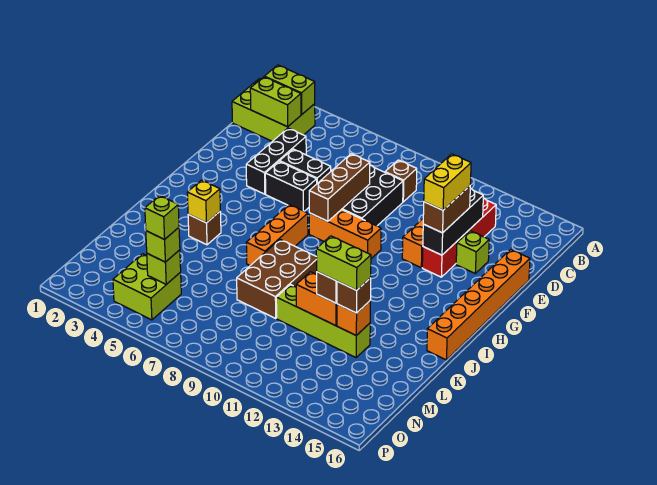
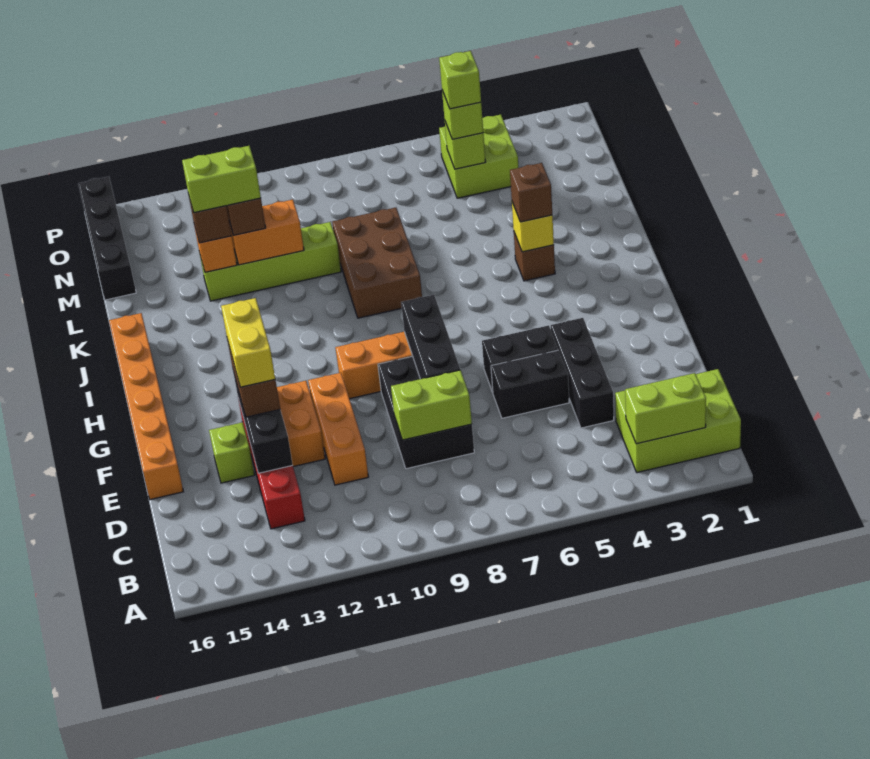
lime 1x2 brick [250,77,301,127] -> lime 1x2 brick moved to [391,370,472,440]
brown 1x1 brick [385,160,417,202] -> brown 1x1 brick moved to [510,163,552,222]
brown 1x3 brick [309,154,370,221] -> black 1x3 brick [401,295,460,379]
orange 1x3 brick [246,204,308,265] -> orange 1x3 brick moved to [308,373,368,485]
none -> black 1x4 brick [78,177,136,300]

